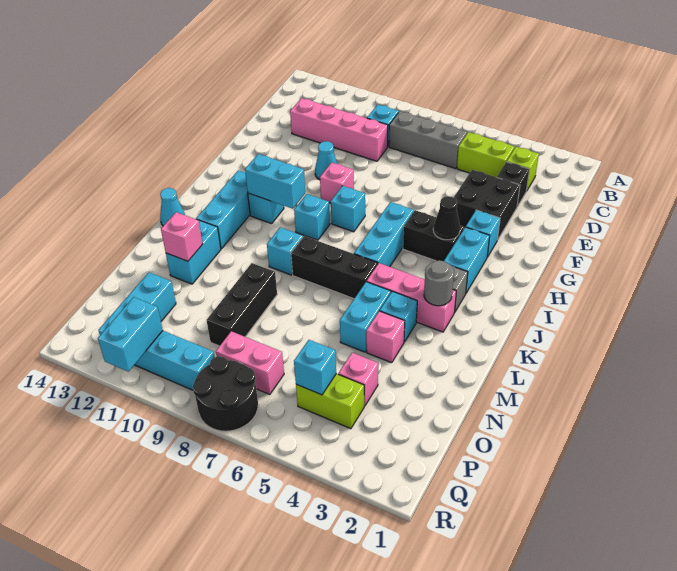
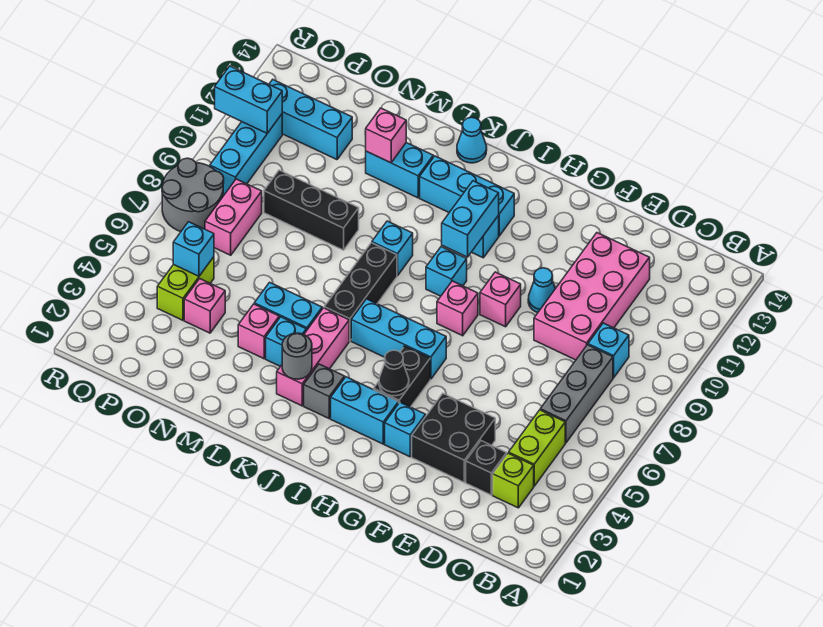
pink 1x4 brick [290,98,388,161] -> pink 2x4 brick [534,233,650,360]
cyan 1x1 brick [331,186,365,232] -> pink 1x1 brick [437,281,478,336]
black 2x2 round brick [193,356,258,431] -> grey 2x2 round brick [162,158,224,232]

